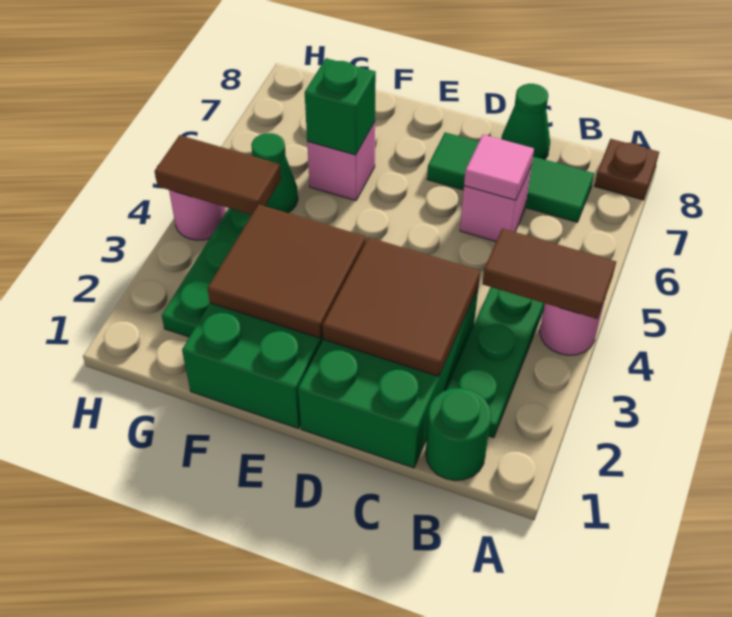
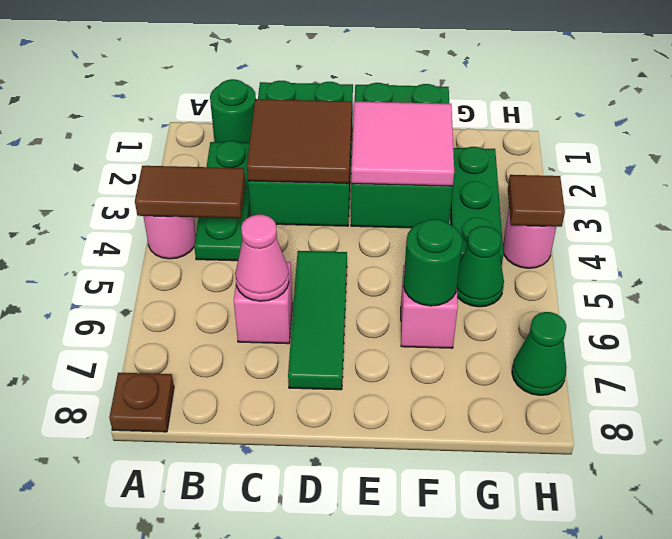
green 1x3 tile [427,132,594,222] -> green 1x3 tile turned to [288,251,347,390]
pink 1x1 tile [464,135,534,200] -> pink 1x1 cone [235,215,289,301]
green 1x1 cone [501,84,550,160] -> green 1x1 cone moved to [512,312,566,395]
brown 2x2 tile [207,204,366,338] -> pink 2x2 tile [351,101,454,186]
green 1x1 brick [305,58,376,155] -> green 1x1 round brick [404,219,462,306]
brown 1x2 tile [155,135,281,215] -> brown 1x1 tile [508,175,565,227]

